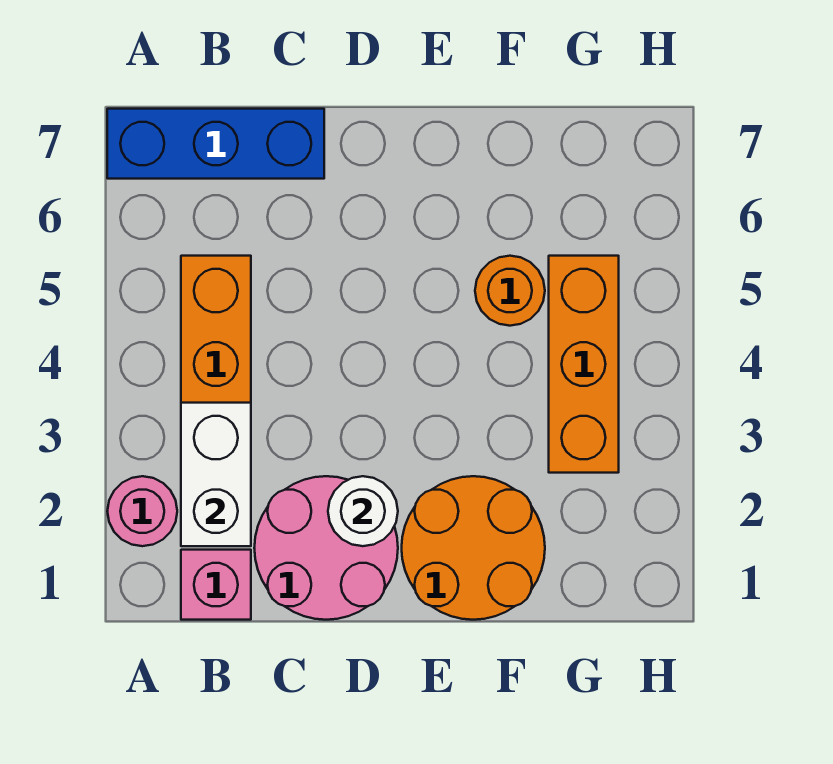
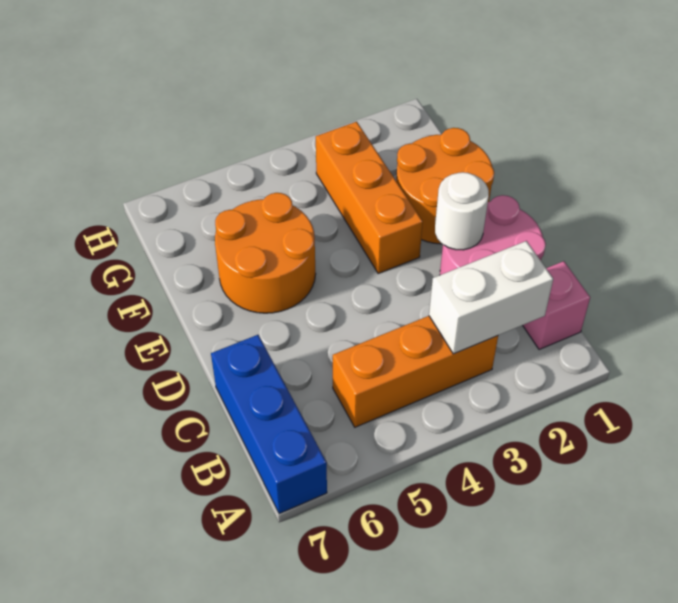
pink 1x1 round brick [107,476,177,546] -> none
orange 1x1 round brick [475,256,545,326] -> orange 2x2 round brick [215,193,316,313]
orange 1x3 brick [549,256,619,473] -> orange 1x3 brick turned to [316,122,423,273]

